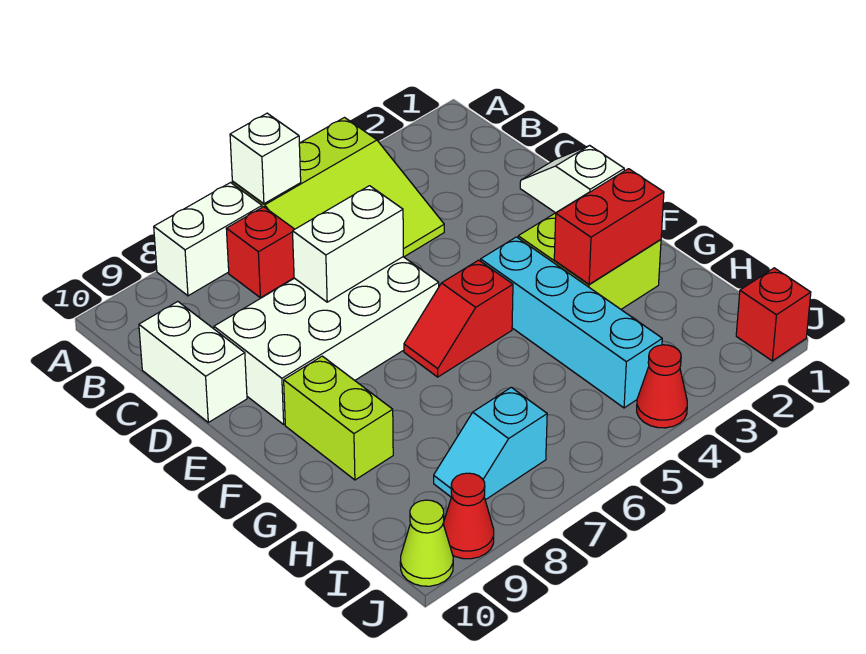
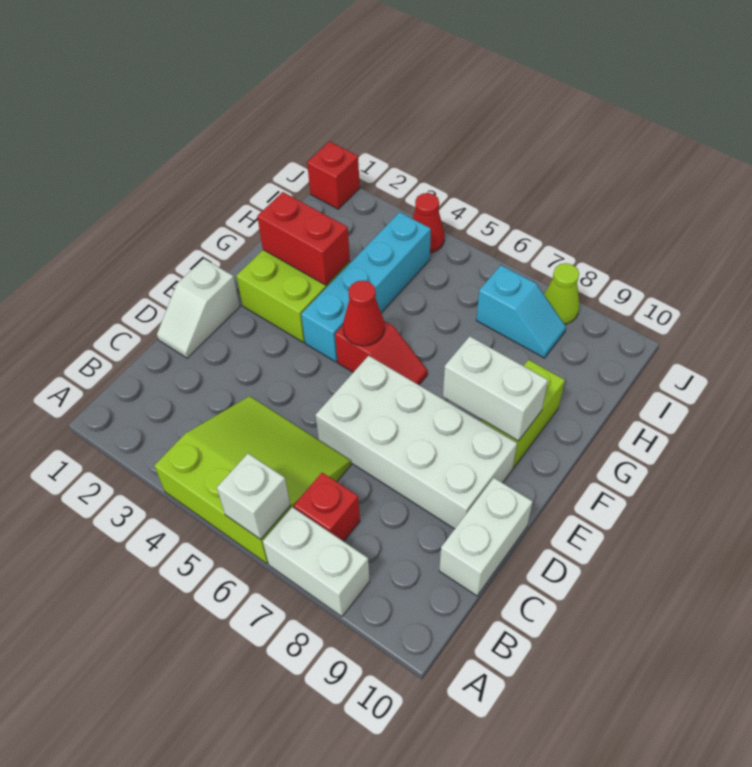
white 1x2 brick [293,186,403,302] -> white 1x2 brick moved to [443,336,548,441]
red 1x1 cone [443,473,494,559] -> red 1x1 cone moved to [343,280,385,346]
lime 1x1 cone [400,500,453,586] -> lime 1x1 cone moved to [544,263,579,324]

